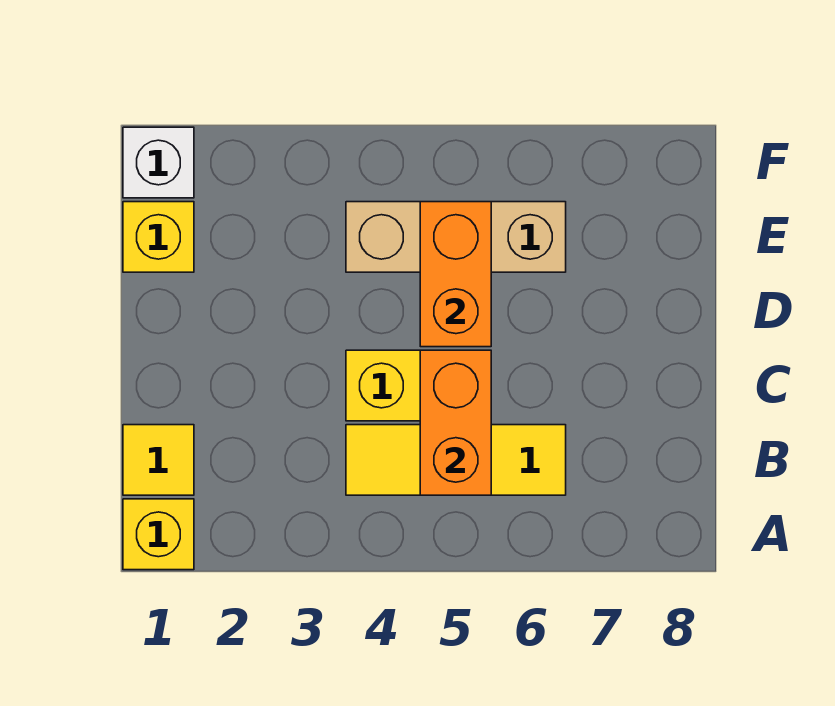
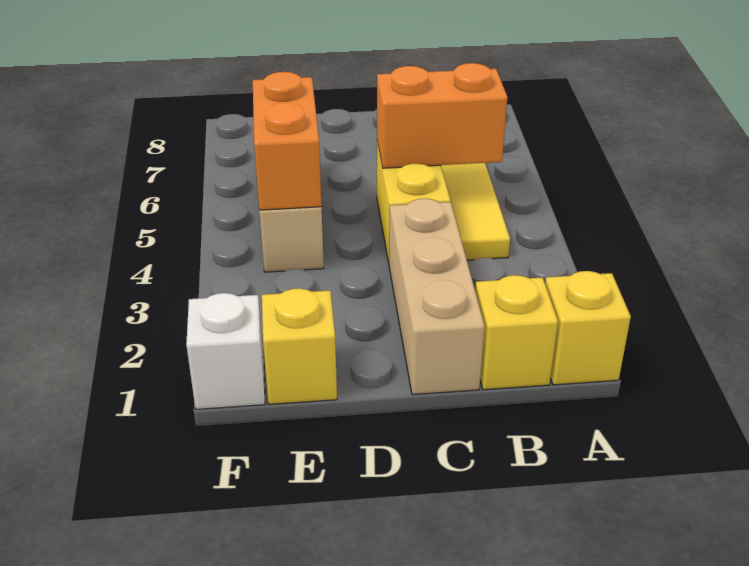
yellow 1x1 tile [123,425,194,495] -> yellow 1x1 brick [475,275,558,390]
none -> tan 1x3 brick [389,199,484,395]
orange 1x2 brick [420,202,491,347] -> orange 1x2 brick turned to [253,72,322,210]

